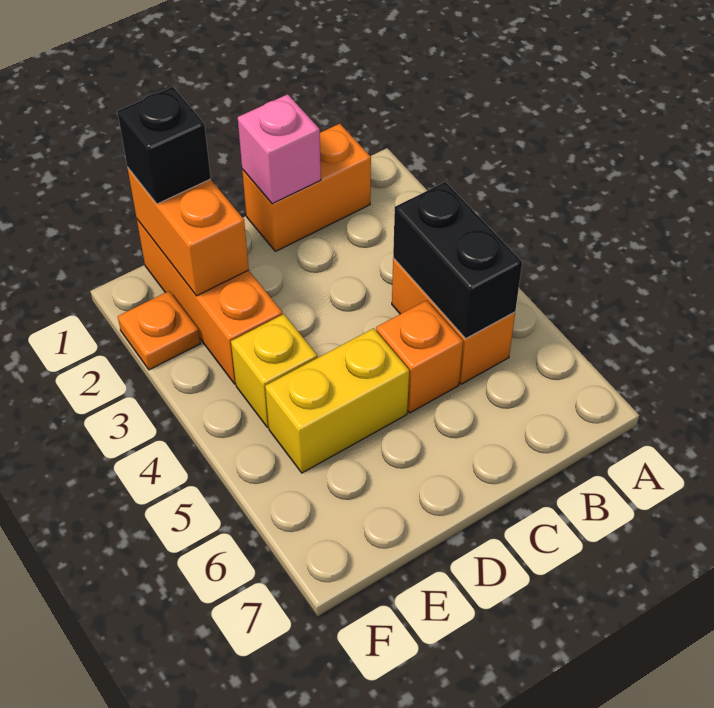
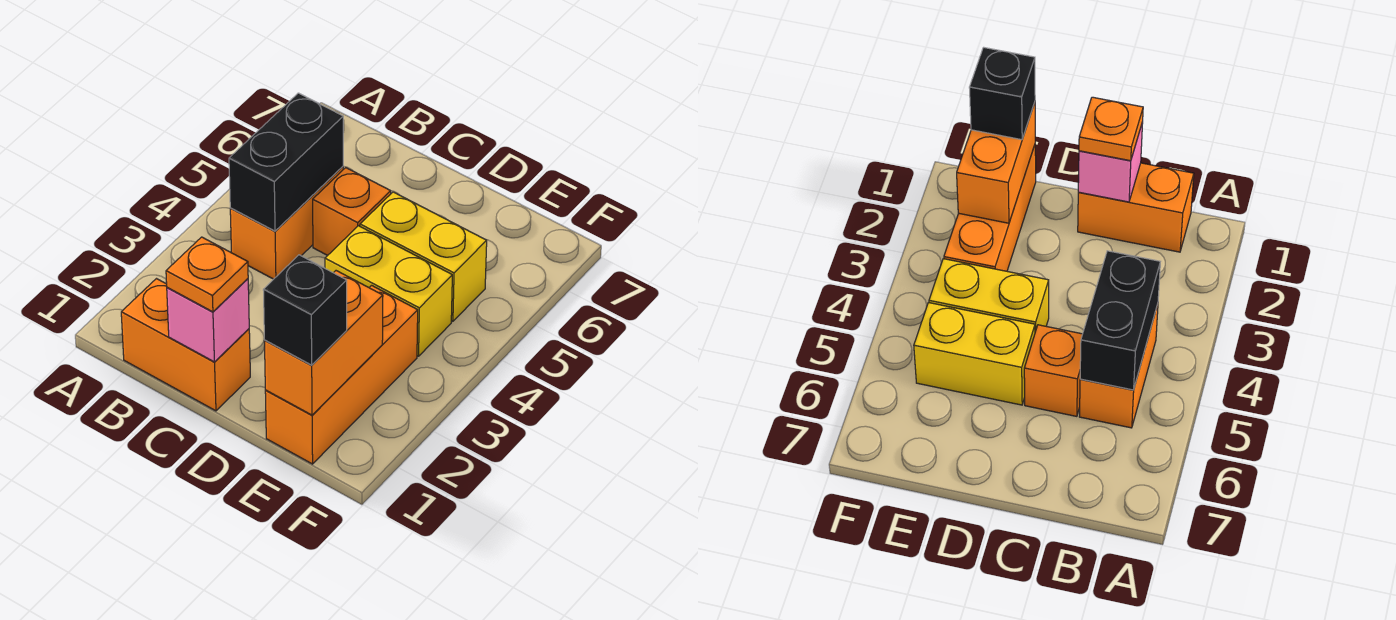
yellow 1x1 brick [231,314,317,428] -> yellow 1x2 brick [325,226,452,356]
orange 1x1 plate [118,291,200,370] -> orange 1x1 plate moved to [166,237,248,312]

